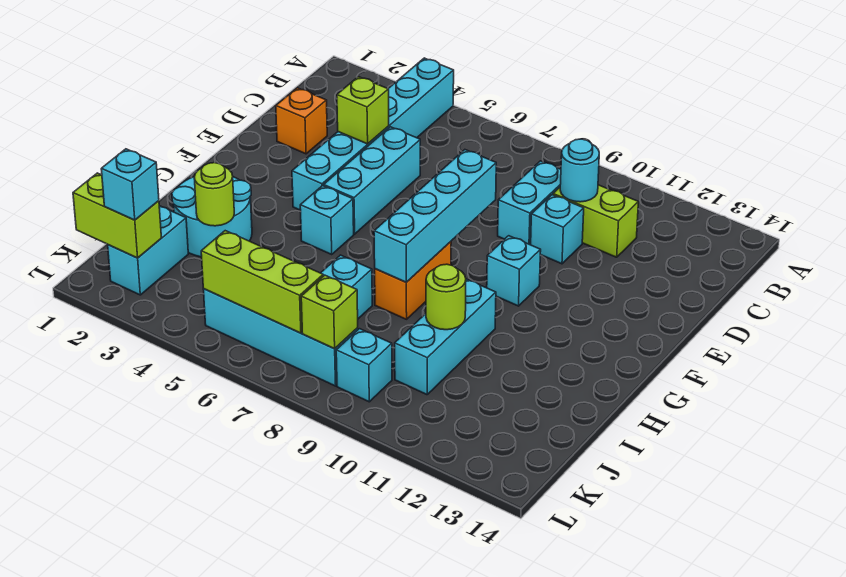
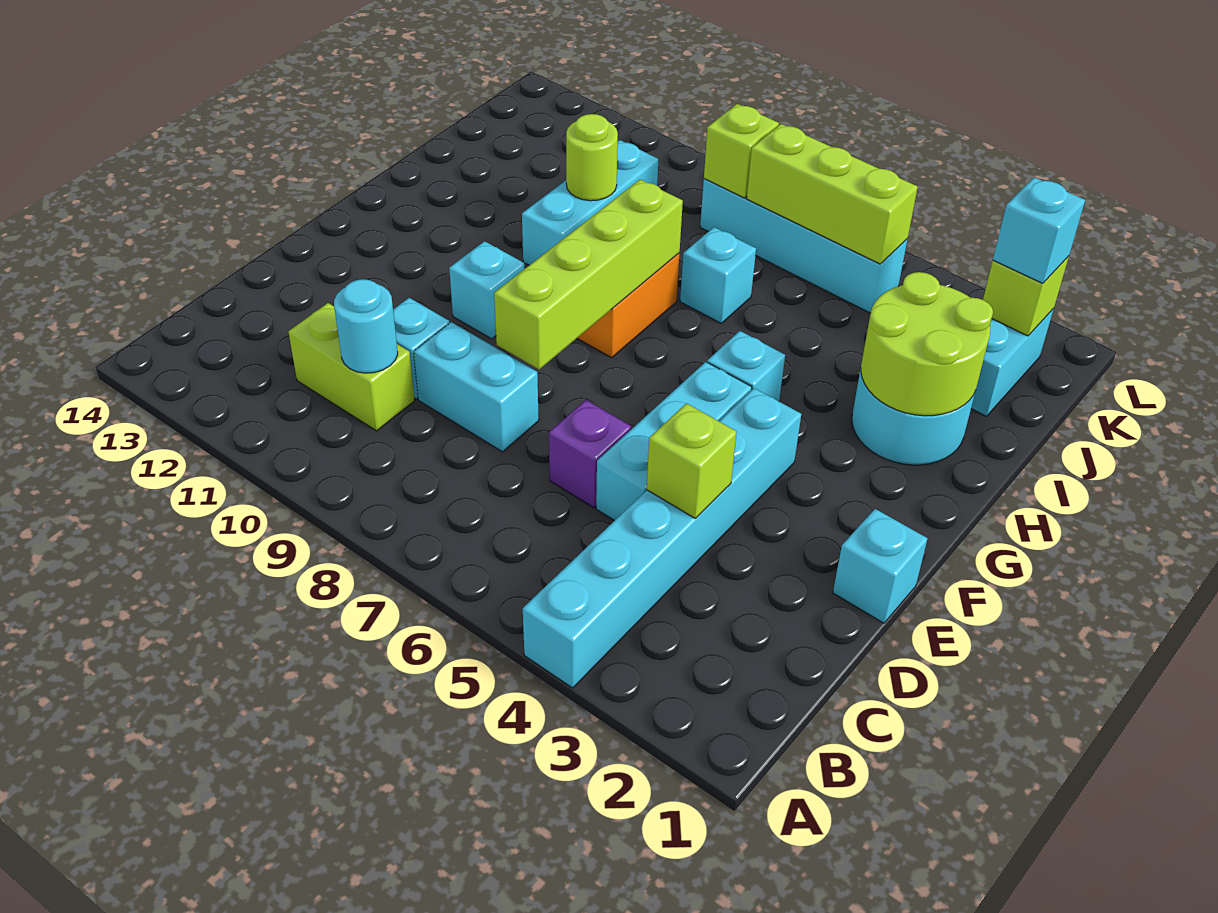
cyan 1x2 brick [498,161,561,245] -> cyan 1x2 brick turned to [414,322,539,452]
orange 1x1 brick [276,88,327,154] -> none
none -> purple 1x1 brick [549,400,631,508]
cyan 1x4 brick [374,150,496,282] -> lime 1x4 brick [494,179,683,369]
lime 1x1 round brick [194,163,234,226] -> lime 2x2 round brick [861,272,993,416]
lime 1x2 brick [73,173,161,258] -> lime 1x1 brick [983,256,1069,336]
cyan 1x1 brick [336,329,392,402] -> cyan 1x1 brick moved to [833,509,928,623]

